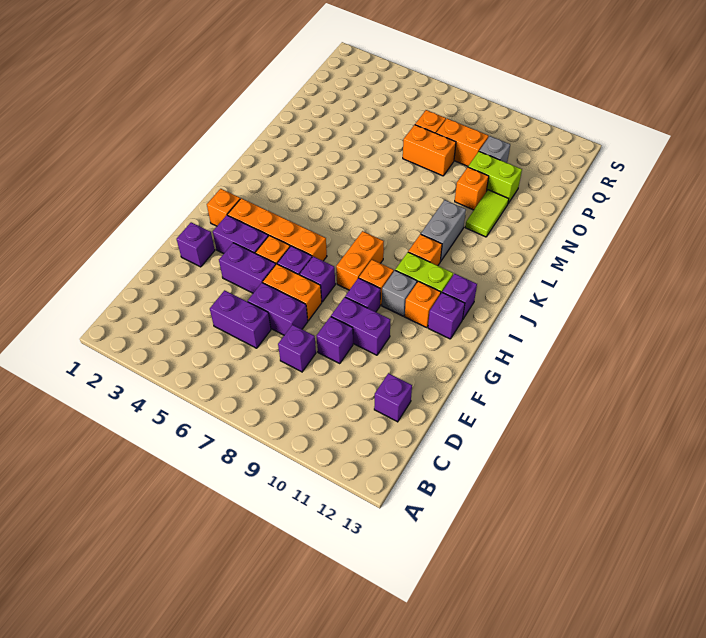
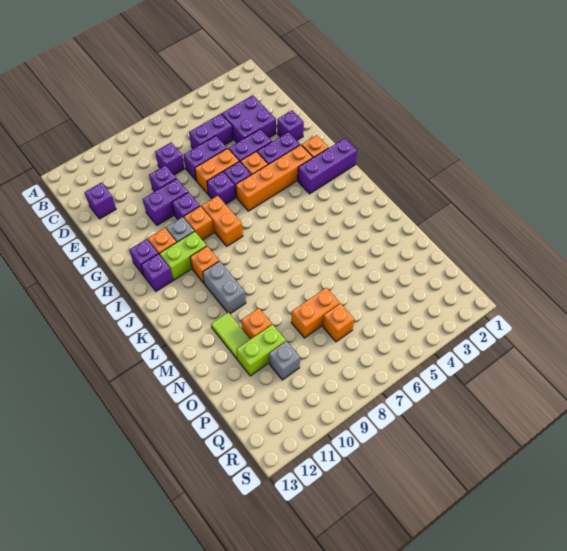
none -> purple 2x2 brick [222,95,276,143]
none -> purple 1x3 brick [298,138,357,194]
orange 1x2 brick [436,119,488,166] -> none

